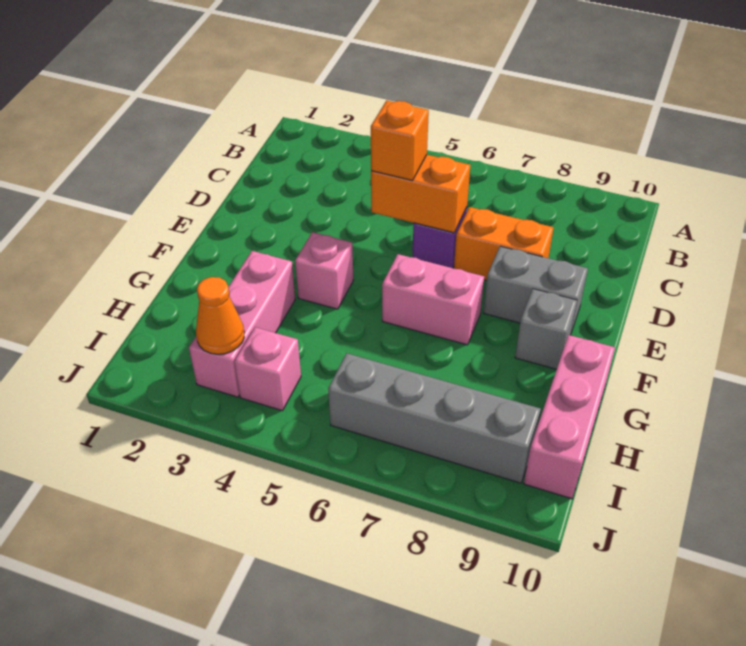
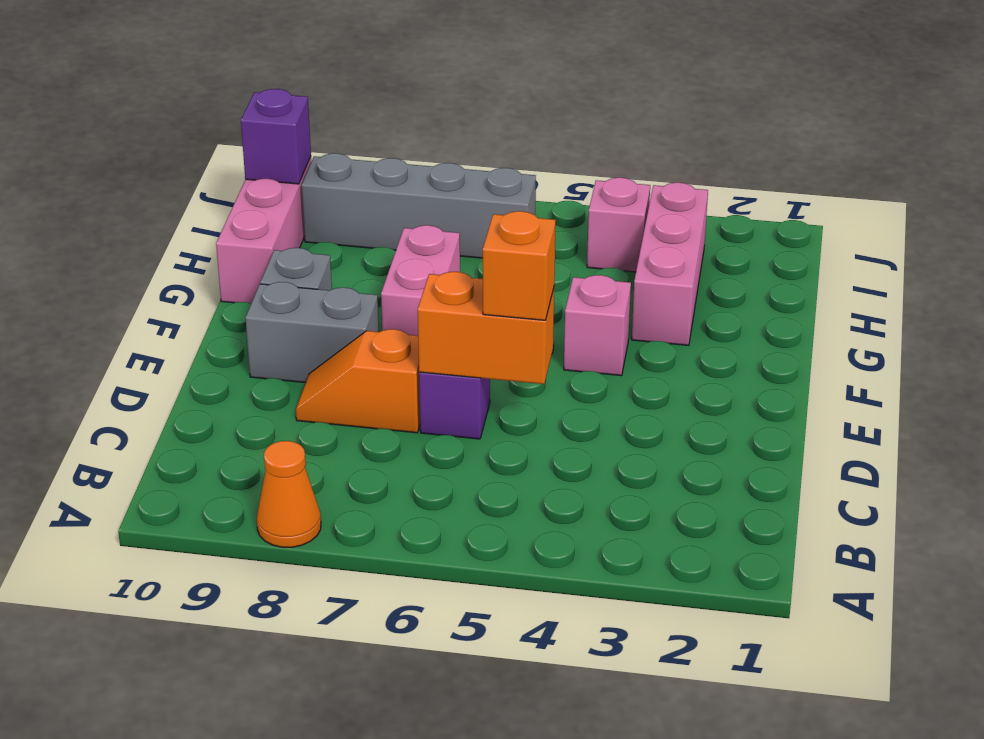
orange 1x2 brick [454,207,554,280] -> orange 1x2 slope [296,329,420,433]
pink 1x2 brick [382,254,484,345] -> pink 1x2 brick turned to [381,225,460,336]
orange 1x1 cone [196,277,244,354] -> orange 1x1 cone moved to [257,441,321,547]
none -> purple 1x1 brick [241,89,311,184]

